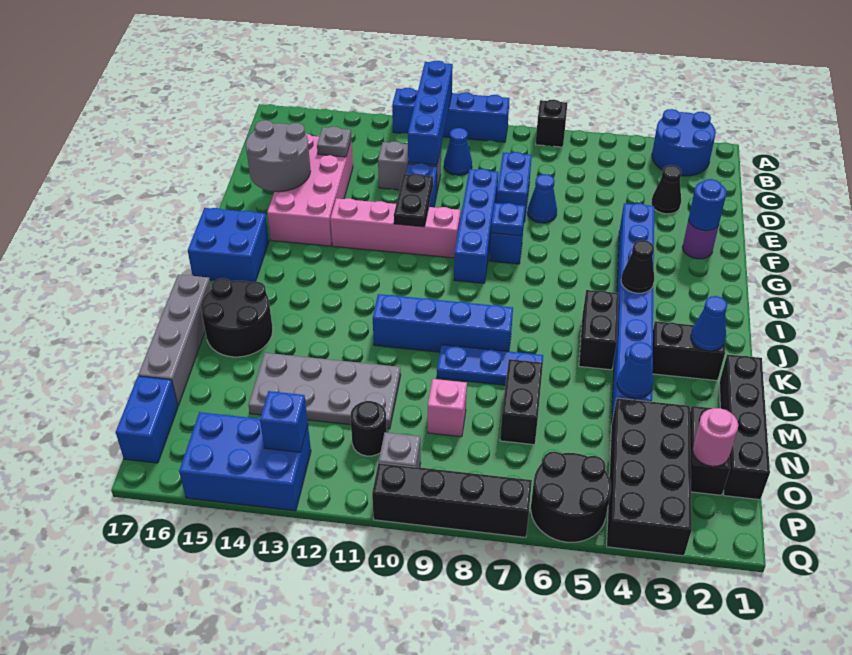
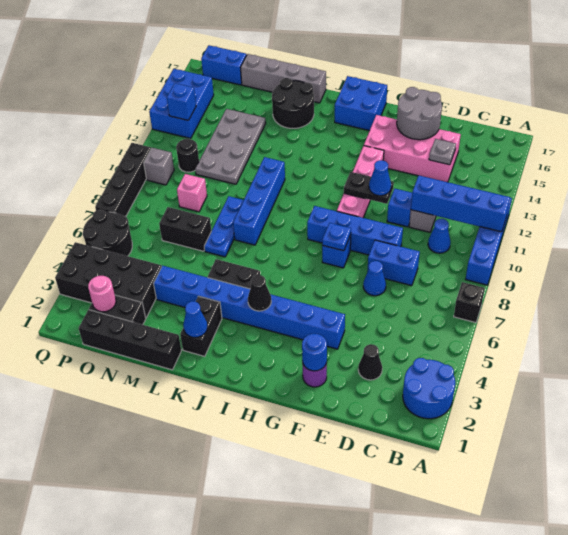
blue 1x1 cone [617,342,653,398] -> blue 1x1 cone moved to [369,160,391,196]

